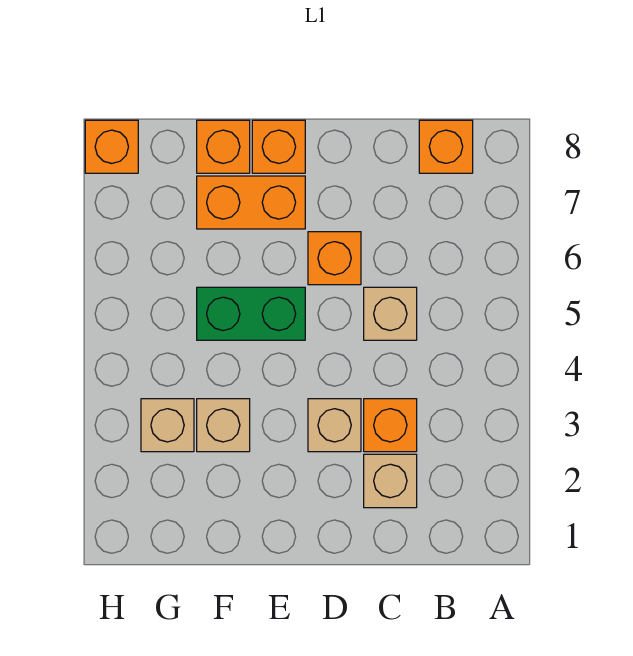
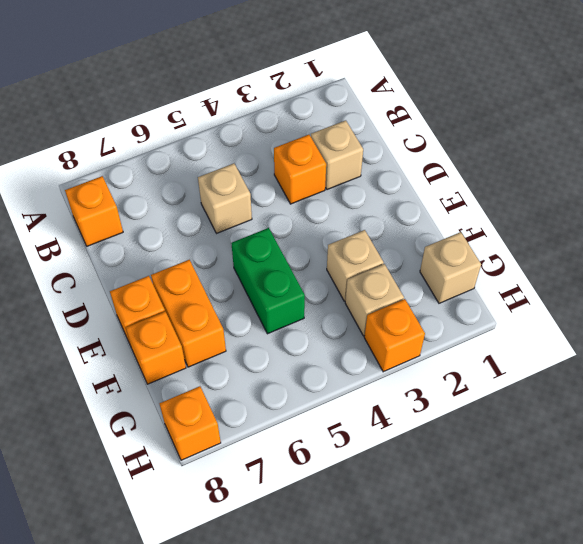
tan 1x1 brick [308,399,361,452] -> tan 1x1 brick moved to [420,232,481,303]
orange 1x1 brick [308,232,361,285] -> orange 1x1 brick moved to [364,299,425,372]

